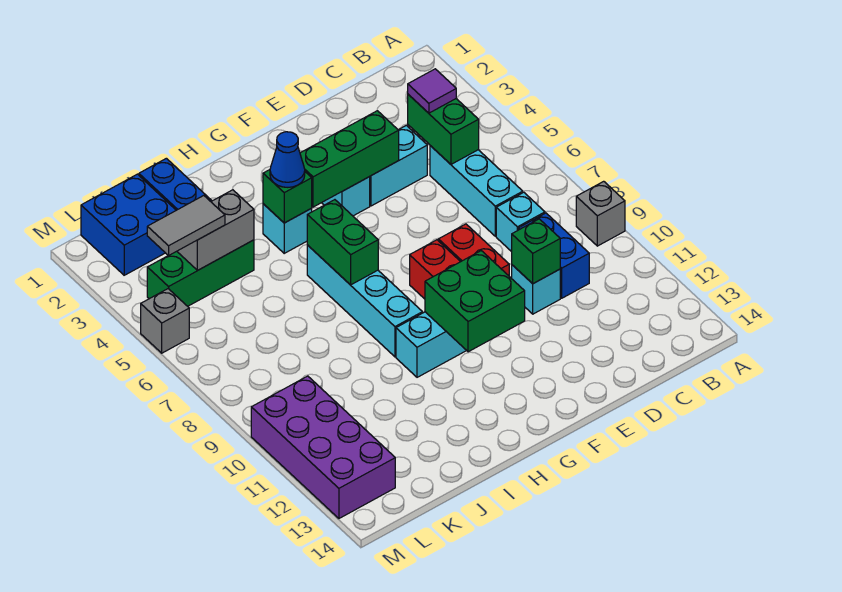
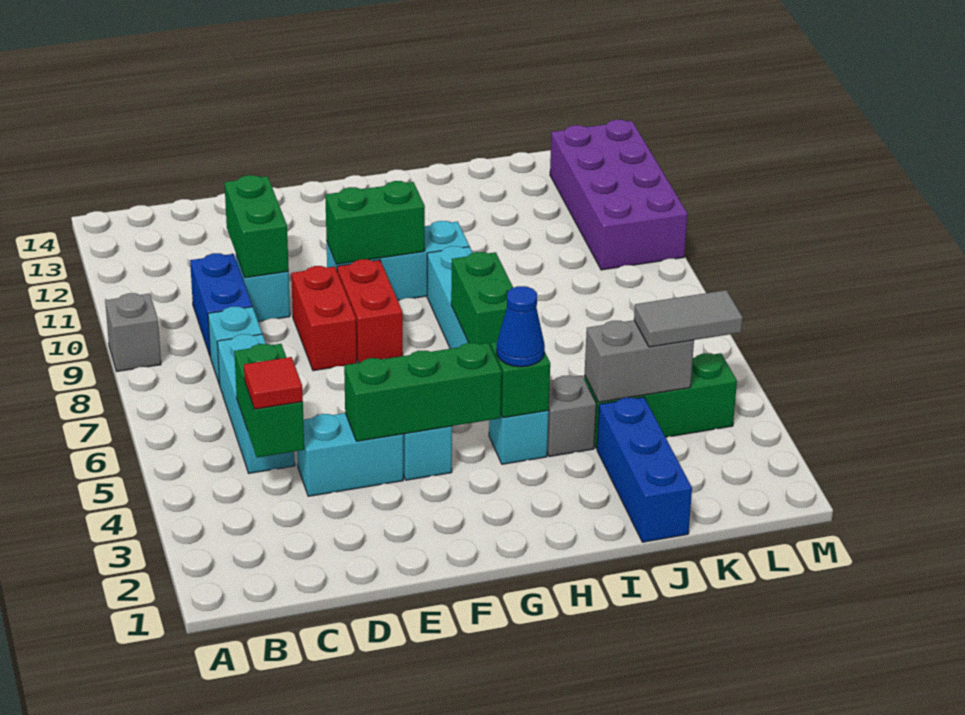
purple 1x1 tile [408,69,456,113] -> red 1x1 tile [244,357,303,409]
green 1x1 brick [512,219,560,284] -> green 1x2 brick [224,175,289,278]
green 2x2 brick [425,251,525,352] -> green 1x2 brick [325,181,425,264]
blue 2x2 brick [81,174,176,275] -> none
grey 1x1 brick [141,289,189,353] -> grey 1x1 brick moved to [547,375,596,457]

